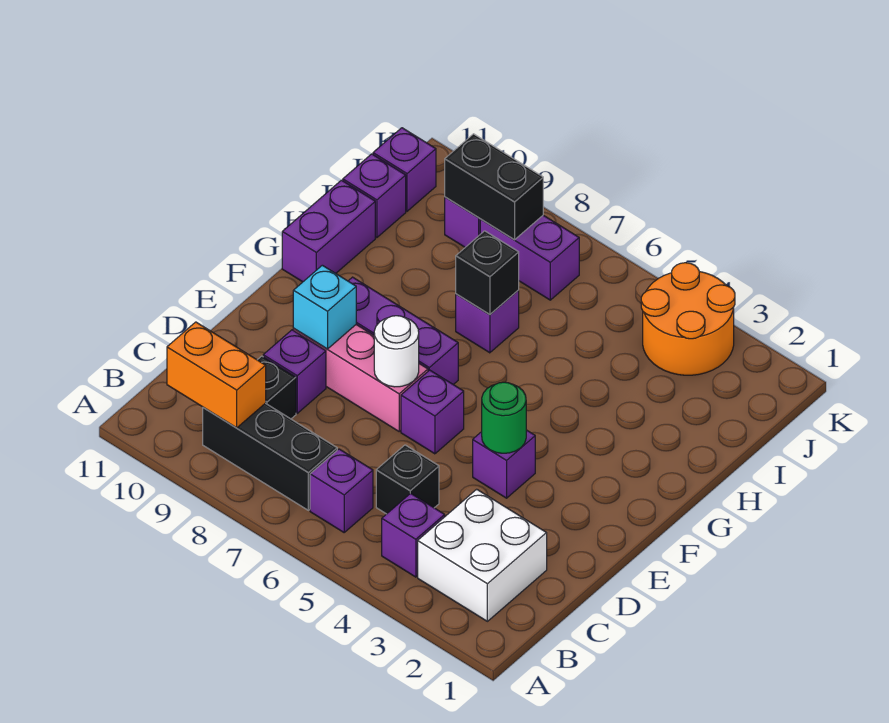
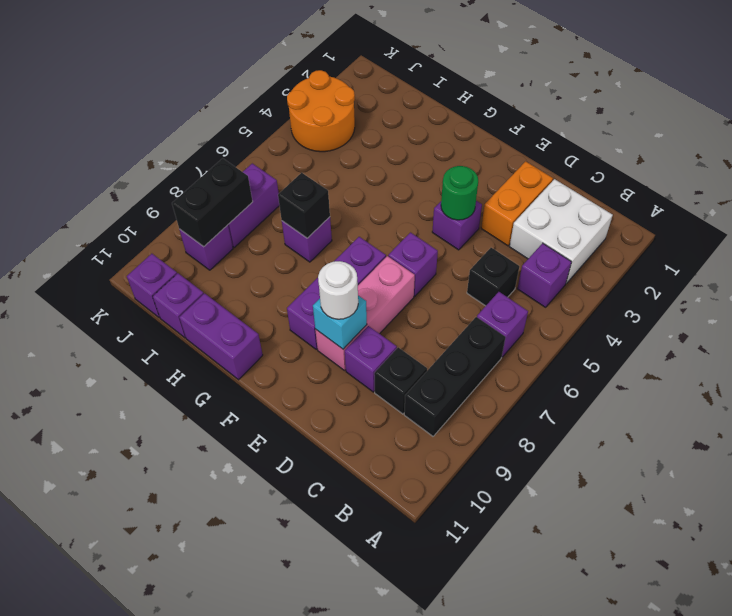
orange 1x2 brick [167,322,266,428] -> orange 1x2 brick moved to [481,161,553,246]
white 1x1 round brick [374,316,419,387] -> white 1x1 round brick moved to [318,261,358,319]

